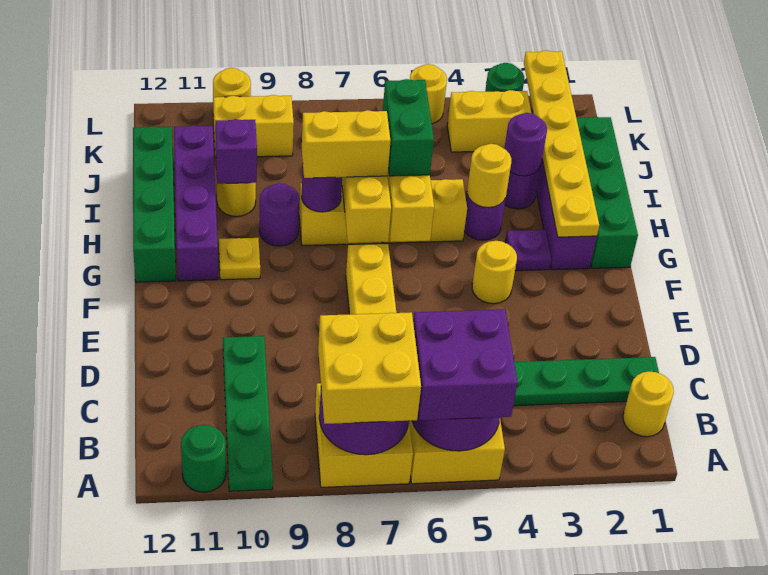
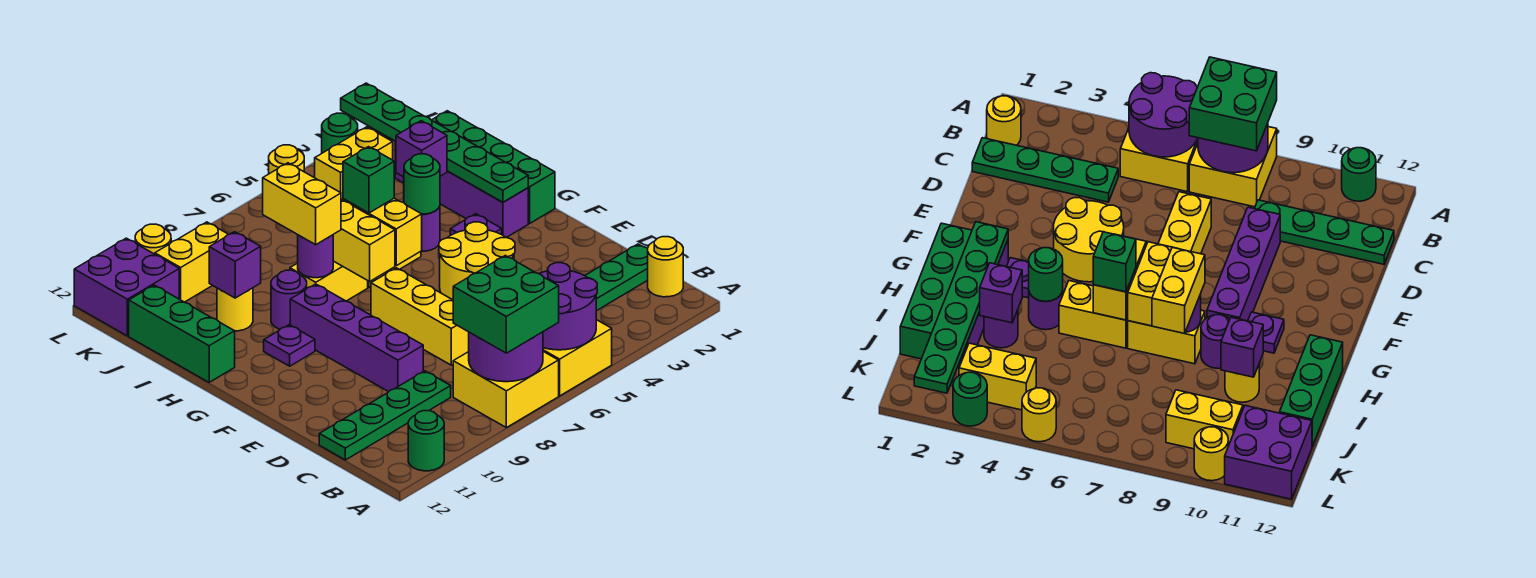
purple 2x2 brick [413,309,518,420] -> purple 2x2 brick moved to [74,238,179,336]
yellow 2x2 brick [318,312,421,424] -> green 2x2 brick [453,255,559,353]
green 1x4 plate [223,336,273,491] -> green 1x4 plate turned to [319,371,451,460]
yellow 1x1 round brick [472,241,517,304] -> yellow 2x2 round brick [439,222,515,300]
yellow 1x6 plate [524,51,599,237] -> green 1x6 plate [341,83,528,202]
yellow 1x1 plate [219,238,260,280] -> purple 1x1 plate [264,325,315,366]
purple 1x4 brick [174,125,218,281] -> purple 1x4 brick moved to [290,284,423,392]
green 1x4 brick [133,126,176,282] -> green 1x3 brick [129,285,235,382]
yellow 1x1 round brick [467,144,511,208] -> green 1x1 round brick [404,154,440,214]
green 1x2 brick [383,79,434,176] -> green 1x1 brick [343,147,394,213]
yellow 1x2 brick [302,110,390,178] -> yellow 1x2 brick turned to [263,163,341,245]
purple 1x1 round brick [504,113,547,176] -> purple 1x1 brick [396,121,447,177]

